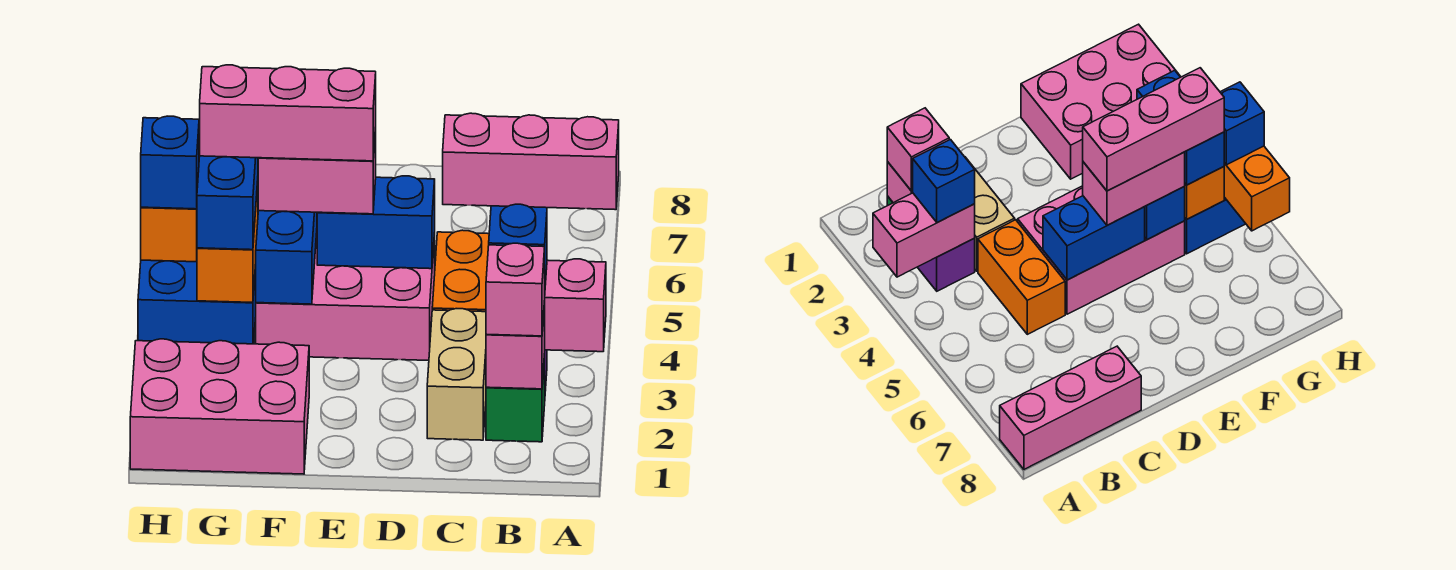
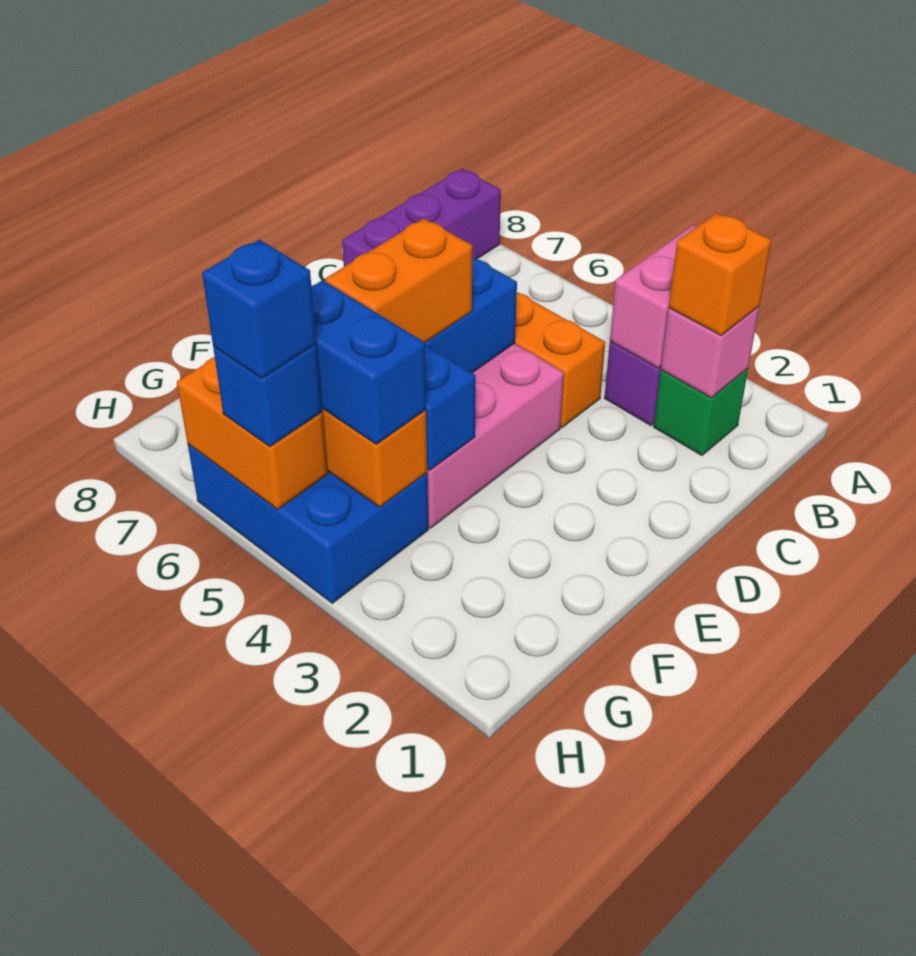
pink 1x3 brick [443,113,619,210] -> purple 1x3 brick [342,169,501,267]
pink 1x1 brick [486,243,545,336] -> orange 1x1 brick [669,213,771,335]
blue 1x1 brick [489,204,547,285] -> blue 1x1 brick moved to [202,240,316,378]
tan 1x2 brick [427,309,486,440] -> none
pink 1x2 brick [258,128,376,214] -> orange 1x2 brick [325,219,472,343]
pink 1x3 brick [200,65,376,161] -> none
pink 2x3 brick [130,339,309,474] -> none
blue 2x2 brick [138,260,256,344] -> blue 2x3 brick [188,444,429,603]

